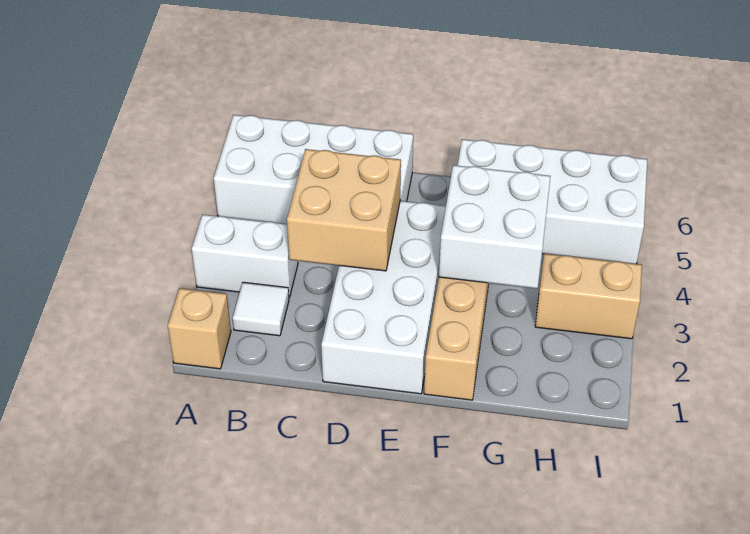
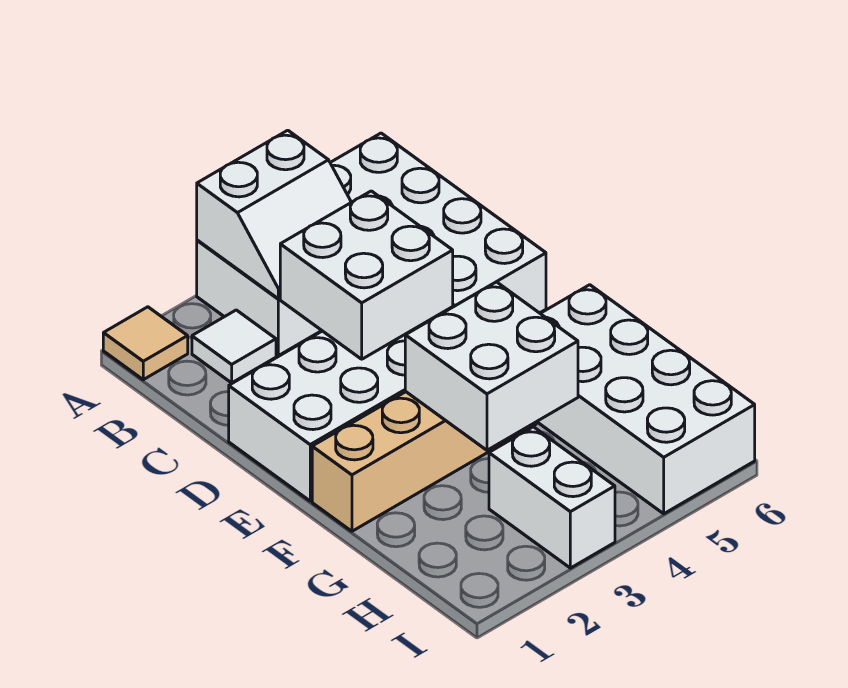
tan 1x1 brick [168,288,231,369] -> tan 1x1 tile [103,307,188,380]
none -> white 2x2 slope [197,130,351,299]
tan 2x2 brick [287,149,401,271] -> white 2x2 brick [280,191,453,359]
tan 1x2 brick [535,253,642,339] -> white 1x2 brick [489,427,615,568]

